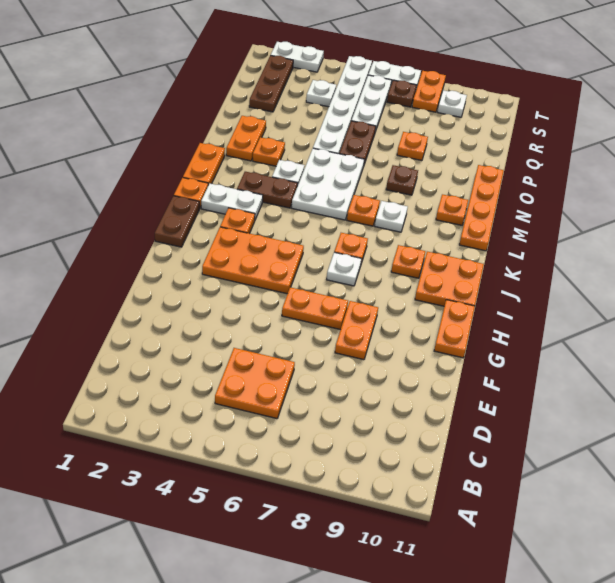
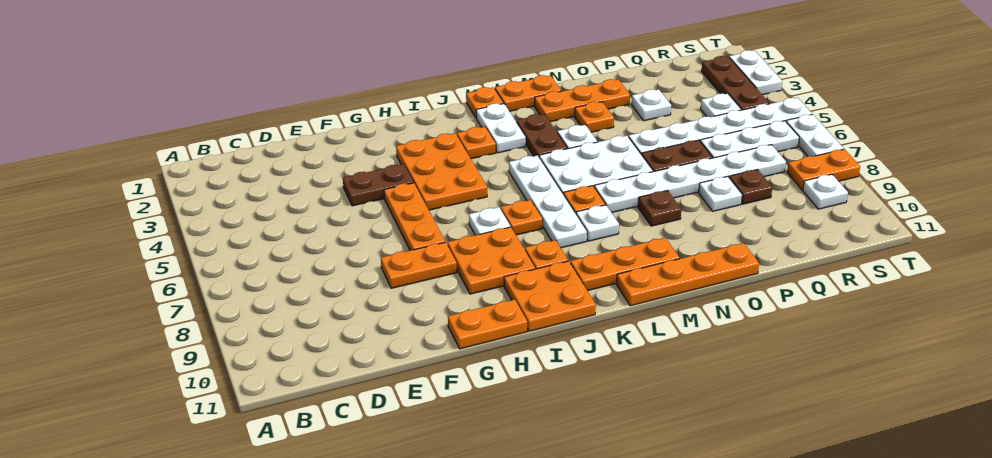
orange 2x2 plate [215,348,295,419] -> orange 2x2 plate moved to [447,227,535,294]
orange 1x2 plate [282,287,348,330] -> orange 1x3 plate [384,183,445,251]
brown 1x2 plate [155,196,200,247] -> brown 1x2 plate moved to [343,164,414,206]
none -> white 1x4 plate [509,155,587,248]
none -> white 1x6 plate [594,145,786,213]
orange 1x1 plate [436,194,468,225] -> orange 1x3 plate [570,238,680,291]
orange 1x2 plate [226,116,266,161] -> orange 1x3 plate [535,79,630,122]
none -> white 1x1 plate [632,89,671,121]
orange 1x1 plate [397,132,428,161] -> white 1x1 plate [699,176,742,211]
brown 1x3 plate [249,55,293,112] -> brown 1x3 plate turned to [702,56,769,110]
brown 1x1 plate [387,80,417,107] -> brown 1x1 plate moved to [729,170,772,204]

